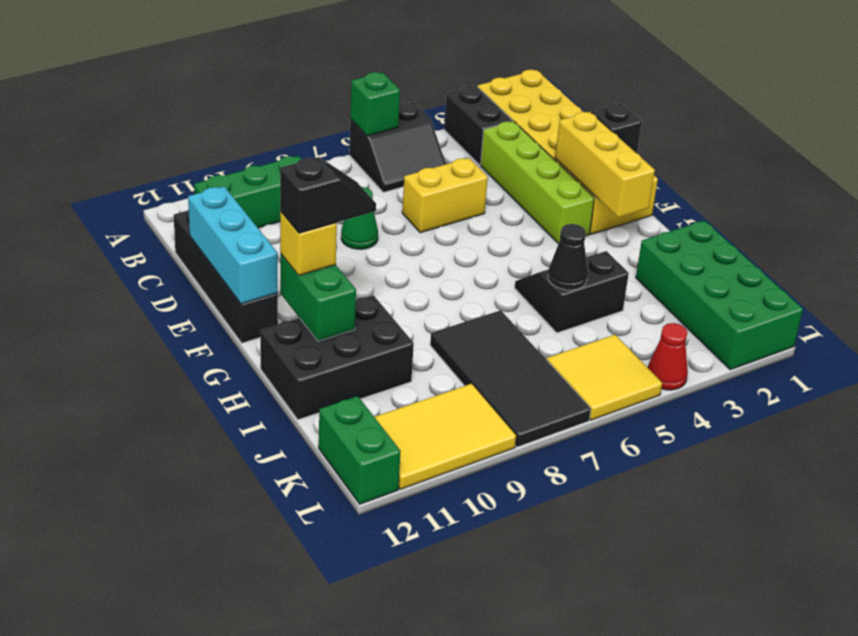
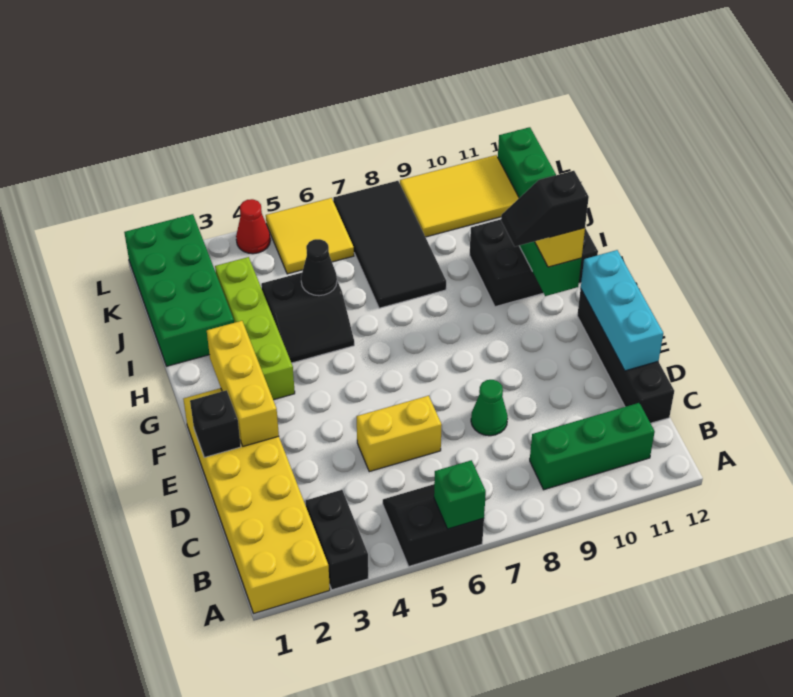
lime 1x4 brick [481,121,594,244] -> lime 1x4 brick moved to [215,257,295,400]

